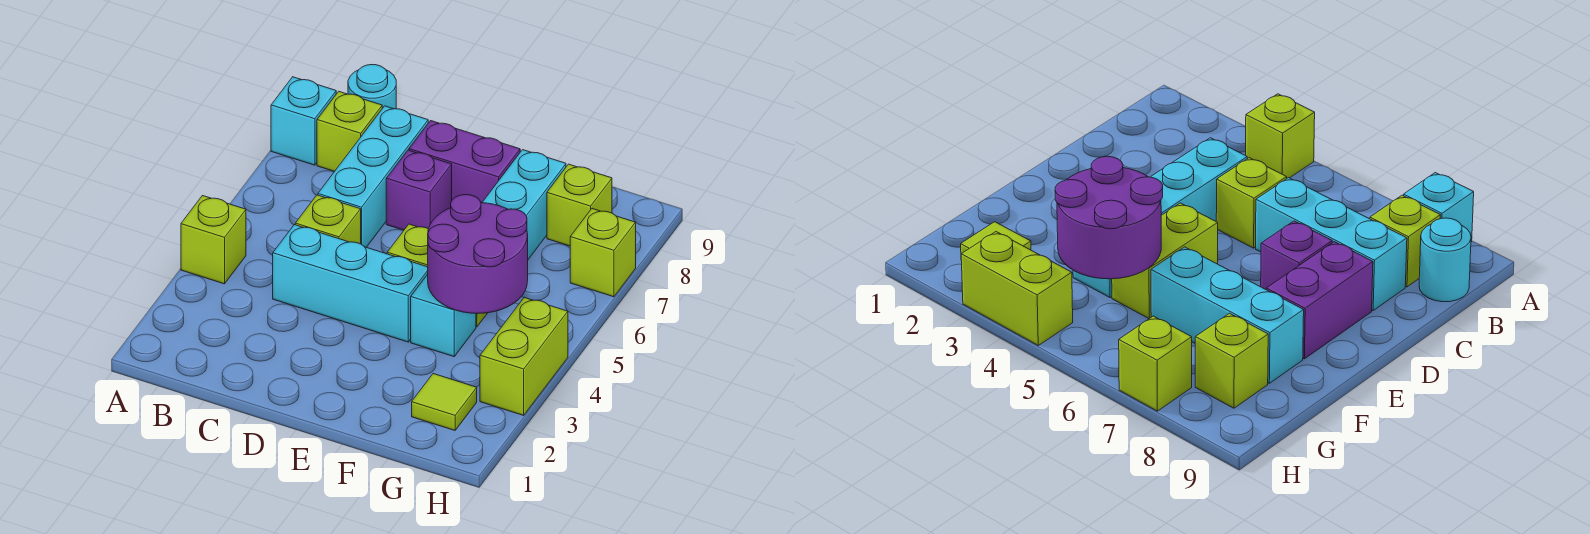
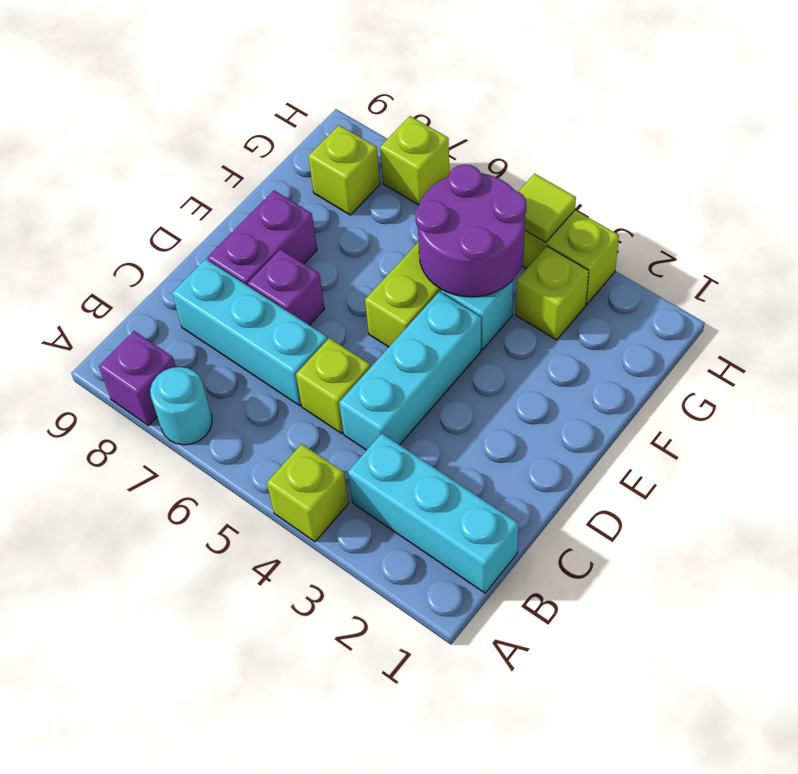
cyan 1x1 brick [271,77,336,165] -> purple 1x1 brick [99,331,175,426]
lime 1x1 brick [317,91,382,172] -> lime 1x1 brick moved to [516,246,589,340]
cyan 1x1 round brick [348,65,396,109] -> cyan 1x1 round brick moved to [150,367,212,445]
cyan 1x3 brick [482,150,566,259] -> cyan 1x3 brick moved to [348,433,518,593]
lime 1x1 tile [412,374,477,430] -> lime 1x1 tile moved to [518,174,576,242]

